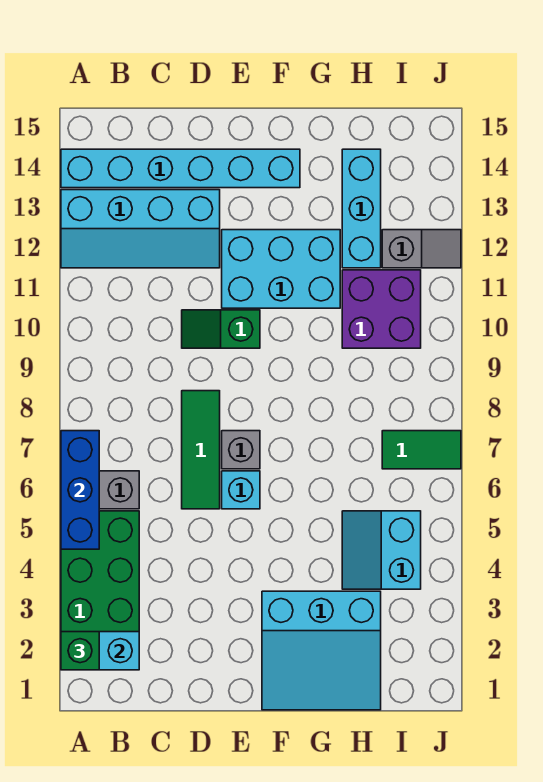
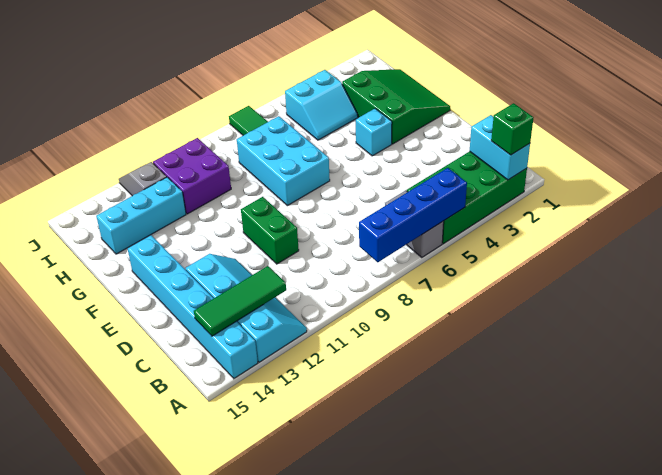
blue 1x3 brick [61,431,99,549] -> blue 1x4 brick [359,168,467,262]
green 1x3 tile [182,391,220,509] -> green 1x3 tile moved to [194,266,286,336]
green 1x2 slope [182,310,260,348] -> green 1x2 brick [241,197,299,264]
cyan 1x1 brick [222,471,260,509] -> cyan 1x1 brick moved to [356,109,392,156]
grey 1x1 brick [222,431,260,469] -> none
cyan 2x3 brick [222,230,340,308] -> cyan 2x3 brick moved to [237,116,330,206]
cyan 3x3 slope [262,591,381,710] -> green 3x3 slope [342,69,450,144]

